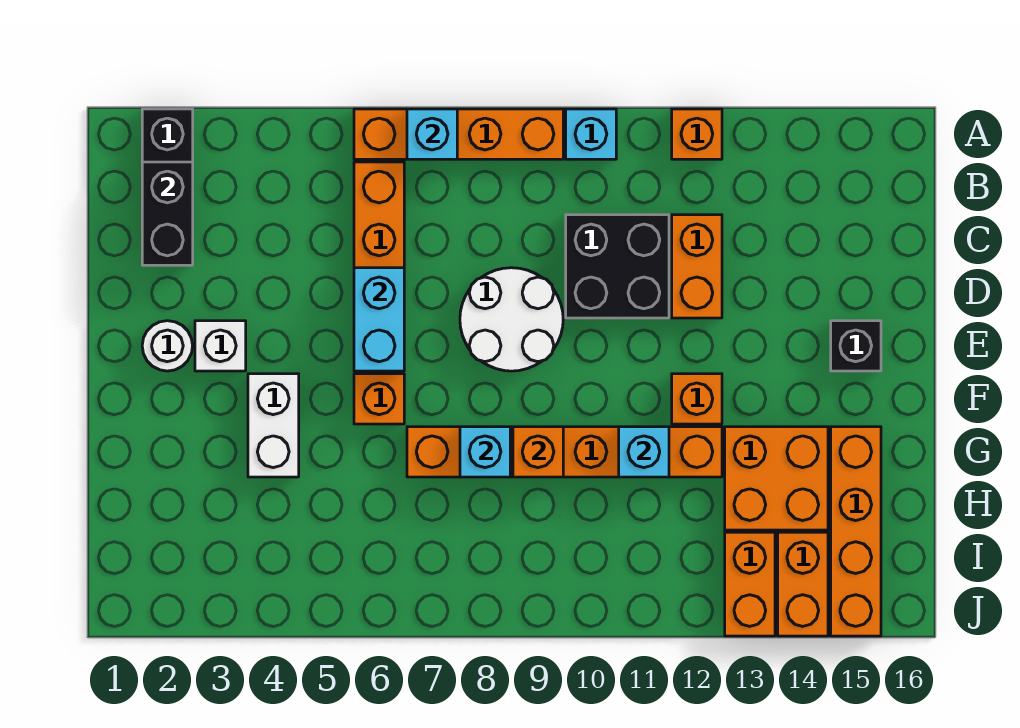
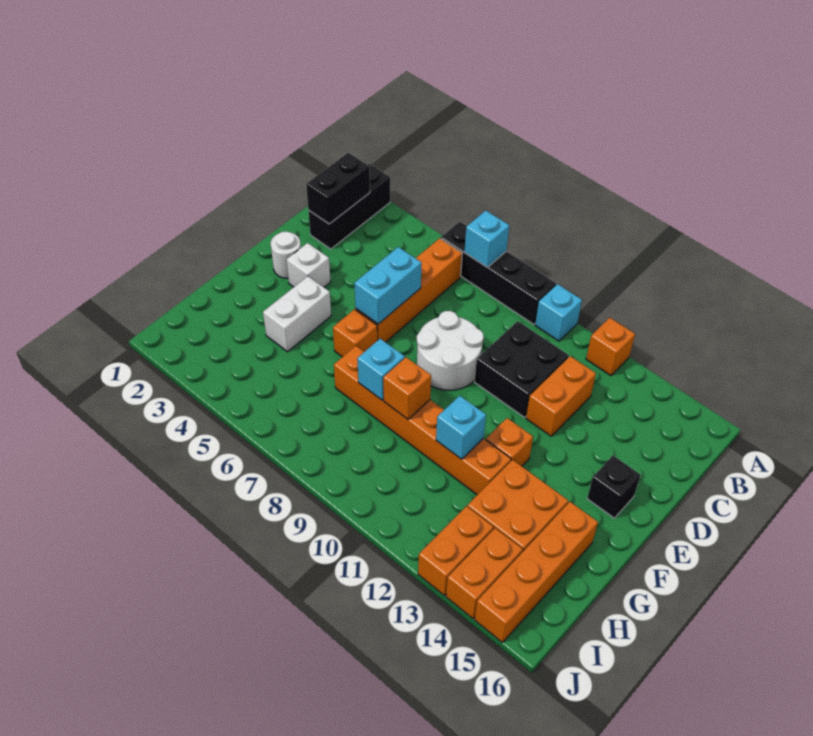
orange 1x4 brick [354,109,563,159] -> black 1x4 brick [441,222,556,324]

